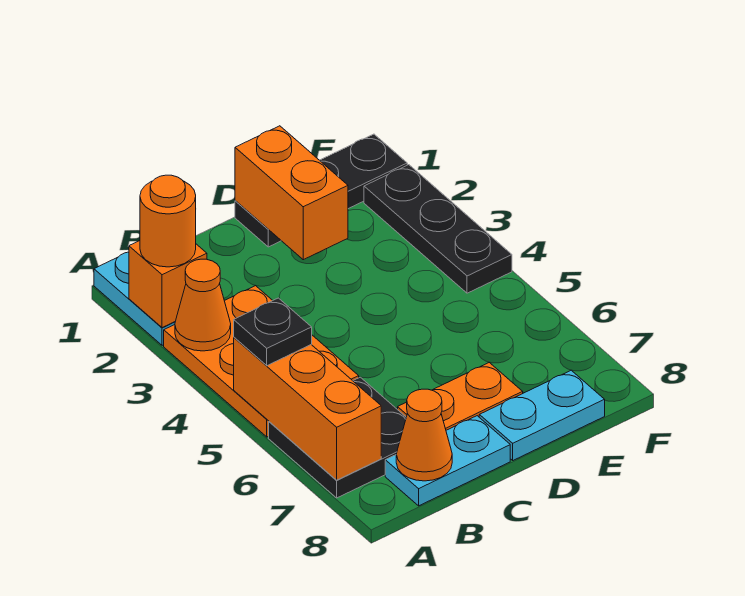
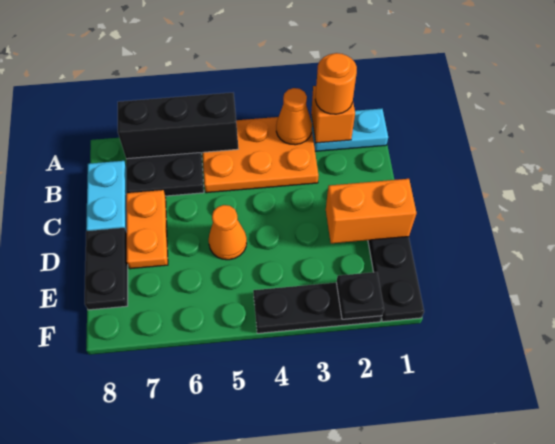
orange 1x3 brick [234,338,381,480] -> black 1x3 brick [118,93,239,159]
black 1x1 plate [234,298,312,366] -> black 1x1 plate moved to [336,272,384,319]
orange 1x1 cone [396,389,452,481] -> orange 1x1 cone moved to [209,205,247,260]
cyan 1x2 plate [479,370,605,460] -> black 1x2 plate [85,228,128,310]

